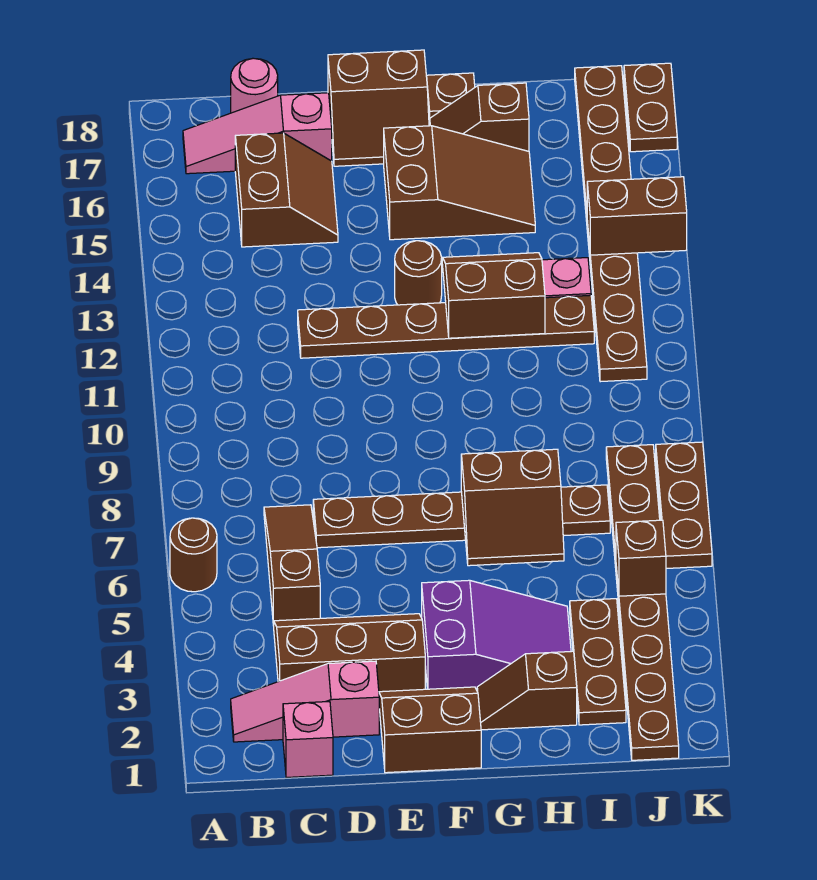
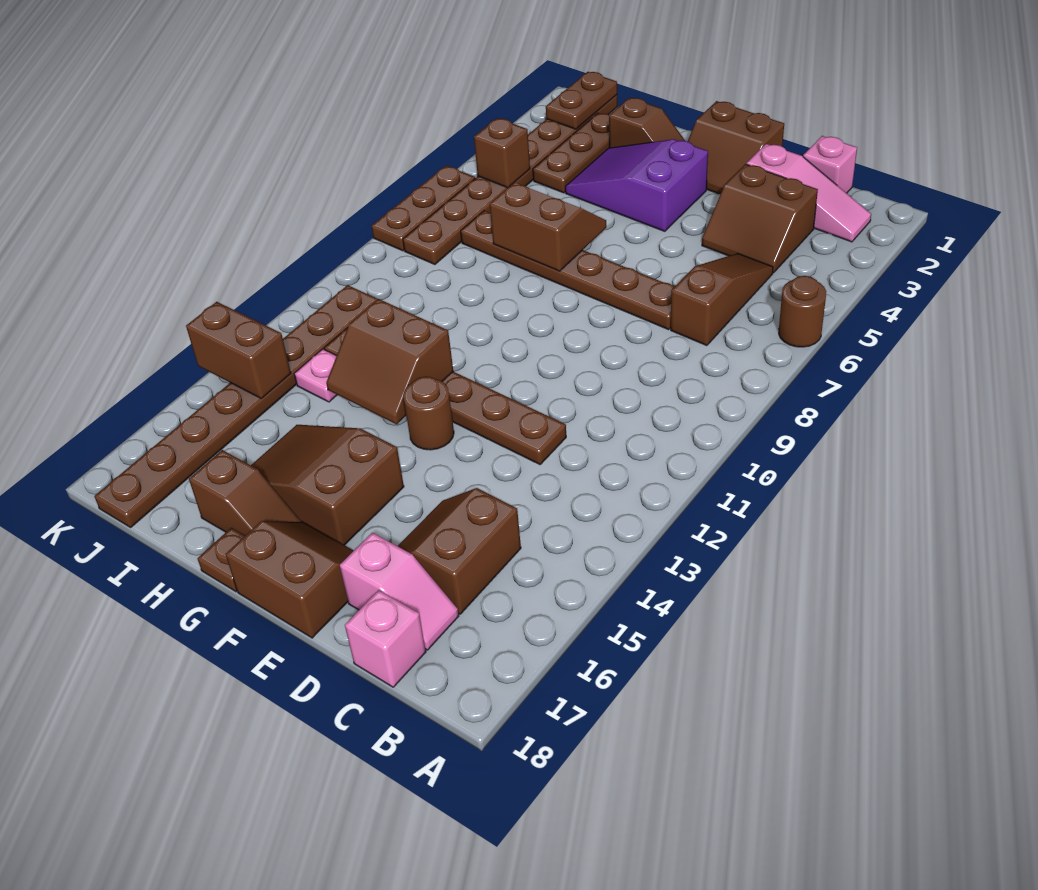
pink 1x3 slope [183,93,332,174] -> pink 1x2 slope [340,533,459,650]
brown 2x3 slope [274,614,425,692] -> brown 2x2 slope [702,164,818,273]
brown 1x3 slope [264,505,320,626] -> brown 1x3 slope turned to [671,253,773,346]
pink 1x1 round brick [231,58,278,113] -> pink 1x1 brick [345,590,426,687]
brown 1x2 plate [624,63,677,152] -> brown 1x2 plate moved to [546,72,617,129]

